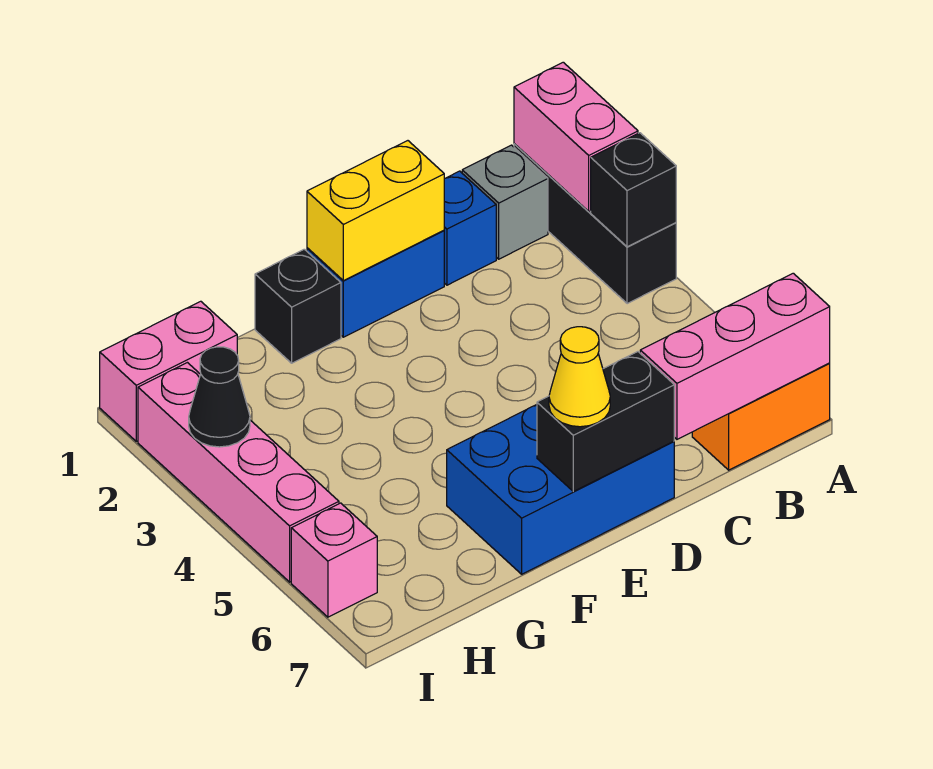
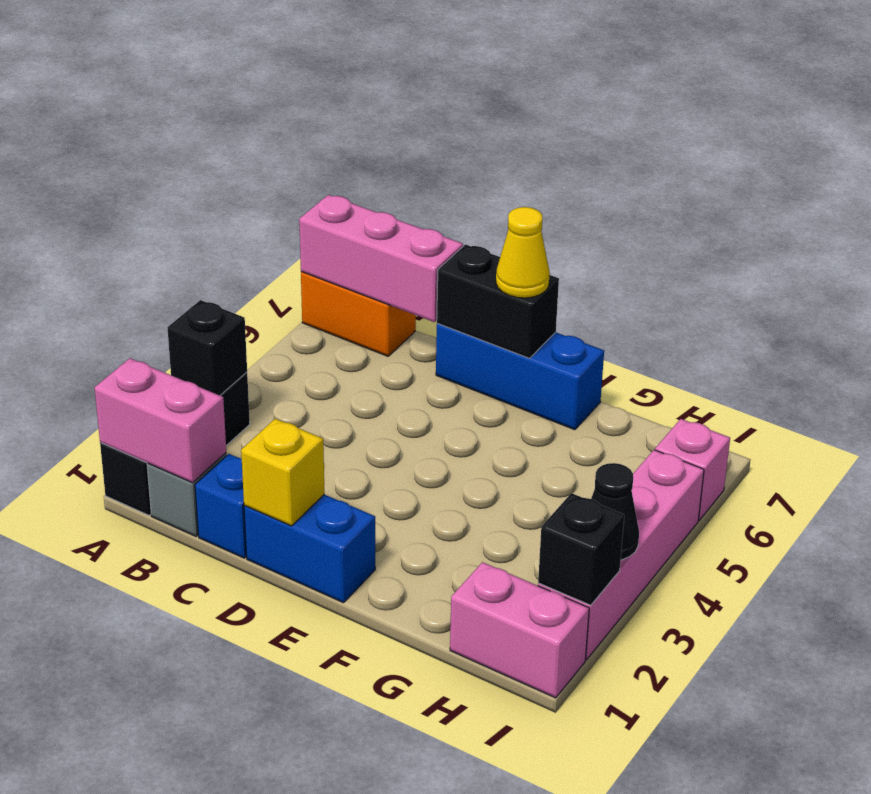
pink 1x2 brick [514,62,638,212] -> pink 1x2 brick turned to [95,358,226,483]
yellow 1x2 brick [307,141,444,281] -> yellow 1x1 brick [241,419,324,526]
blue 2x3 brick [447,405,674,574] -> blue 1x3 brick [436,323,604,430]
black 1x1 brick [255,249,341,363] -> black 1x1 brick moved to [538,493,624,605]

